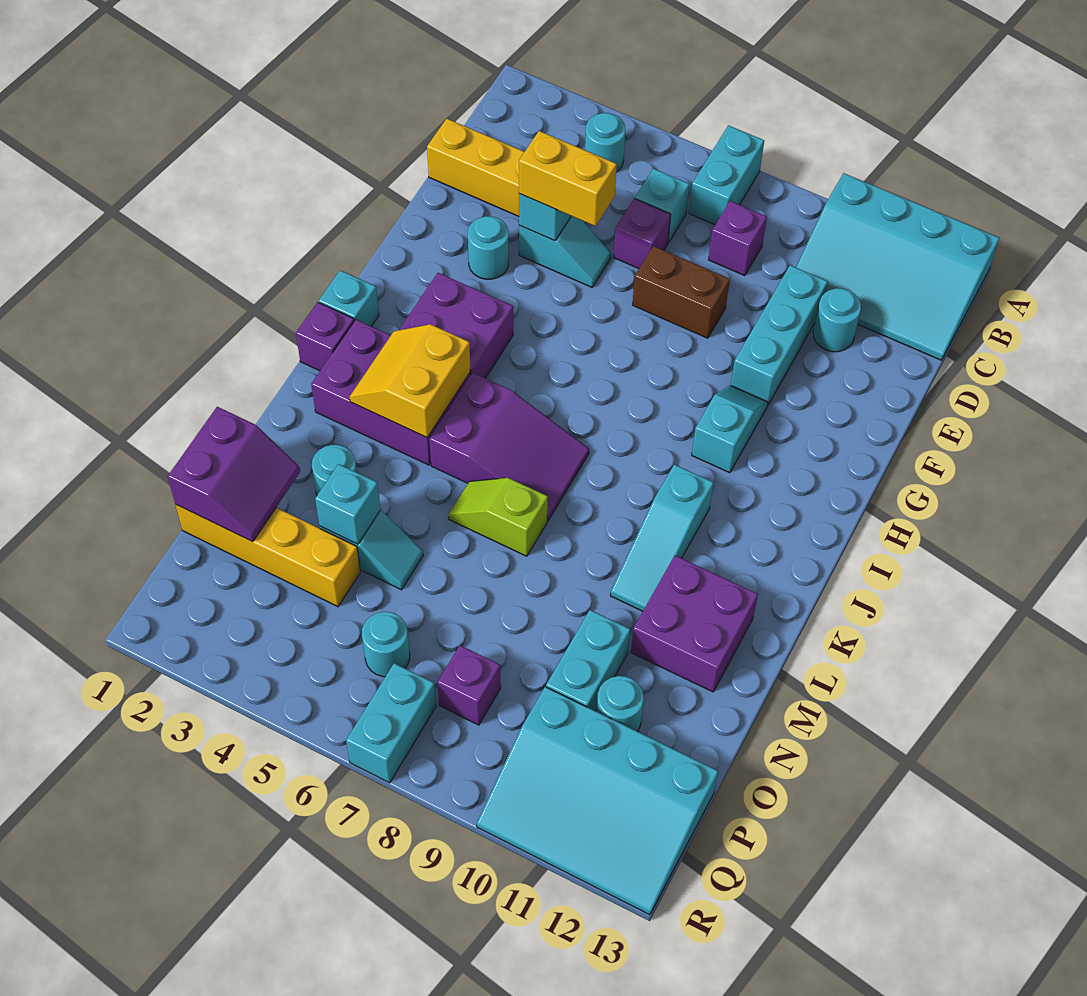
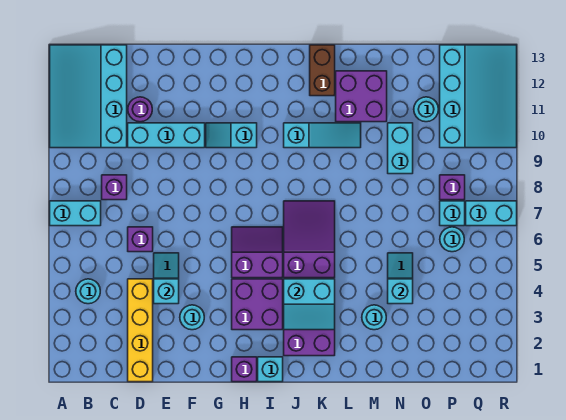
cyan 3x4 slope [796,173,999,360] -> cyan 3x4 slope turned to [50,45,127,148]
cyan 1x1 brick [635,168,689,243] -> cyan 1x1 brick moved to [440,201,465,226]
cyan 1x1 round brick [813,288,861,352] -> purple 1x1 round brick [128,97,152,122]
yellow 1x2 brick [519,131,617,226] -> none
brown 1x2 brick [632,246,730,338] -> brown 1x2 brick moved to [310,45,335,96]
purple 1x1 brick [296,302,354,371] -> purple 1x1 brick moved to [232,357,257,382]
yellow 2x2 slope [350,324,470,437] -> cyan 2x2 slope [284,279,335,330]
lime 1x2 slope [448,478,548,556] -> none
purple 2x2 slope [168,407,300,542] -> purple 2x2 slope moved to [232,227,283,278]
cyan 1x2 brick [546,610,630,711] -> cyan 1x2 brick turned to [388,123,413,174]
yellow 1x4 brick [175,504,360,607] -> none

